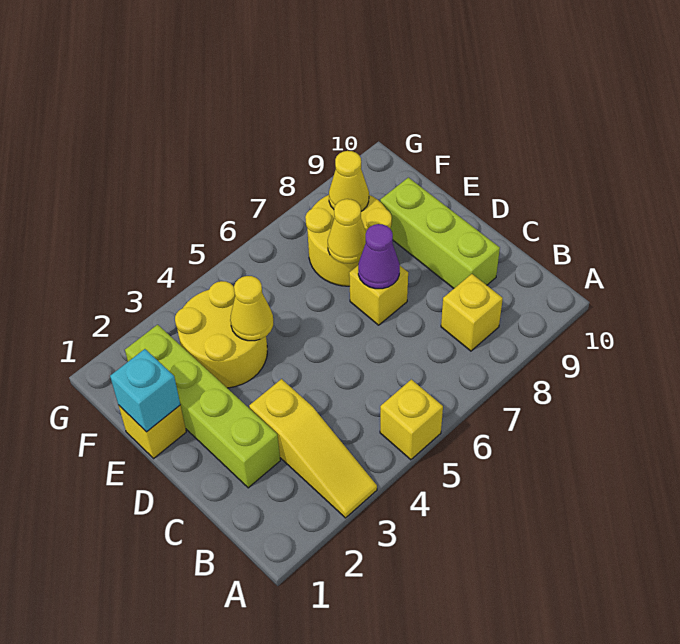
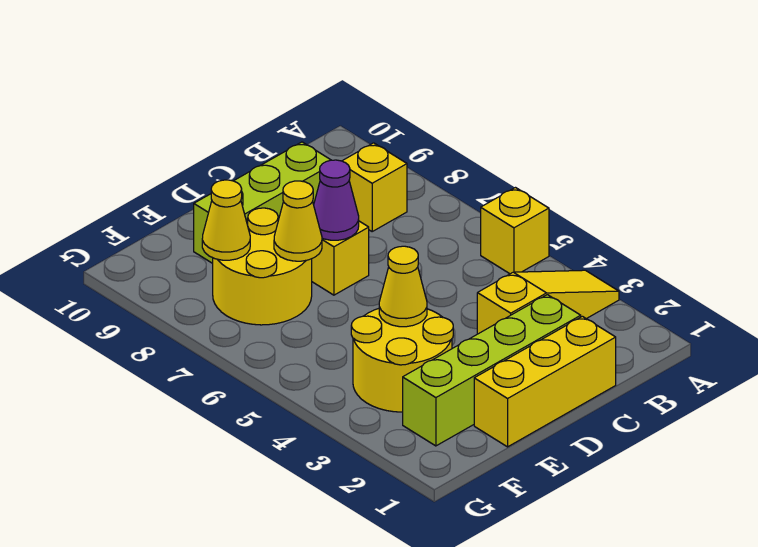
yellow 1x1 brick [119,405,186,458] -> yellow 1x3 brick [474,316,616,447]
cyan 1x1 brick [110,349,180,432] -> none

